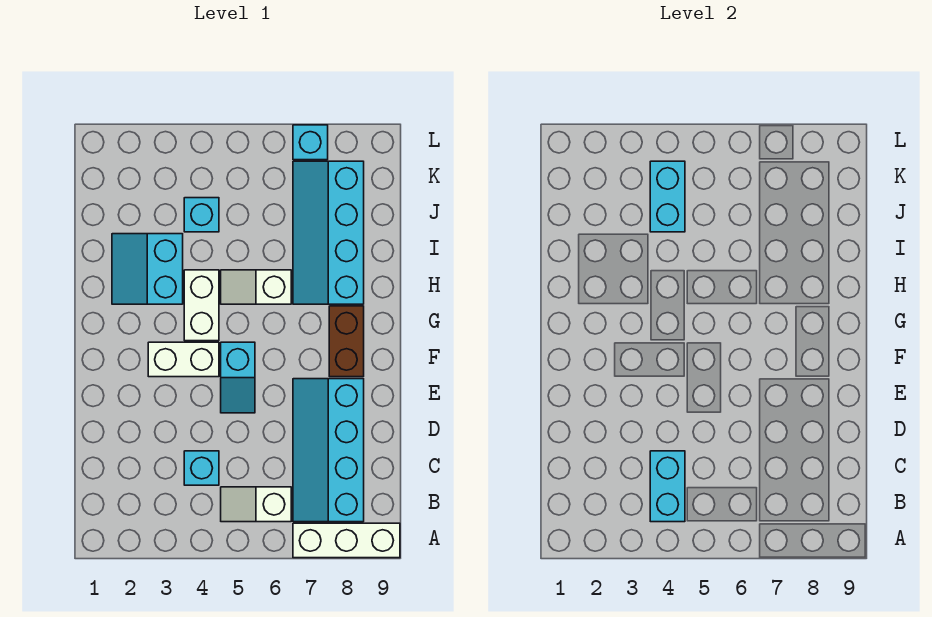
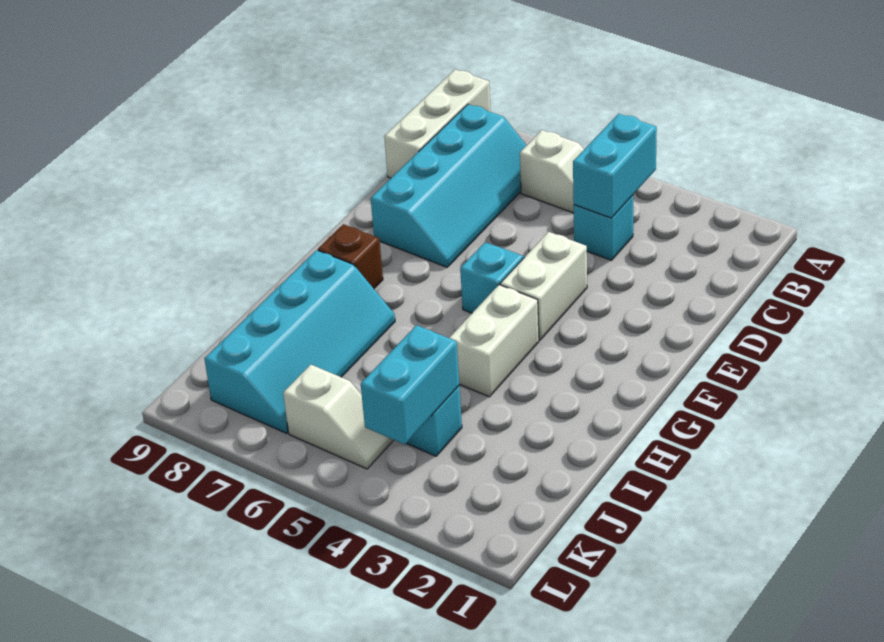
white 1x3 brick [293,523,400,558] -> white 1x3 brick turned to [384,69,491,178]
white 1x2 brick [148,342,219,377] -> white 1x2 brick turned to [500,232,587,340]
brown 1x2 brick [329,306,364,377] -> brown 1x1 brick [318,224,383,288]
cyan 2x2 slope [112,234,183,304] -> none
white 1x2 slope [221,270,291,304] -> white 1x2 slope moved to [283,365,394,469]
cyan 1x1 brick [293,125,328,160] -> none

